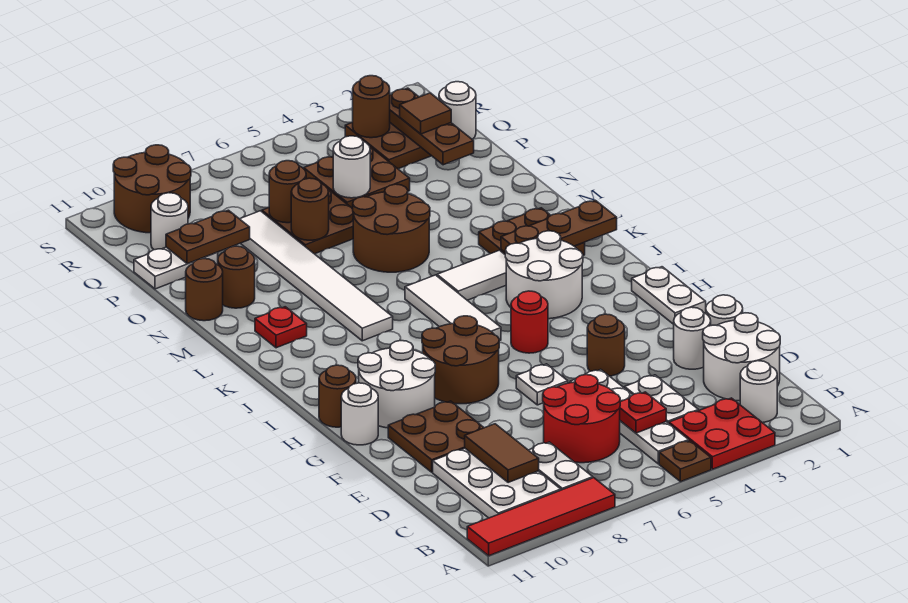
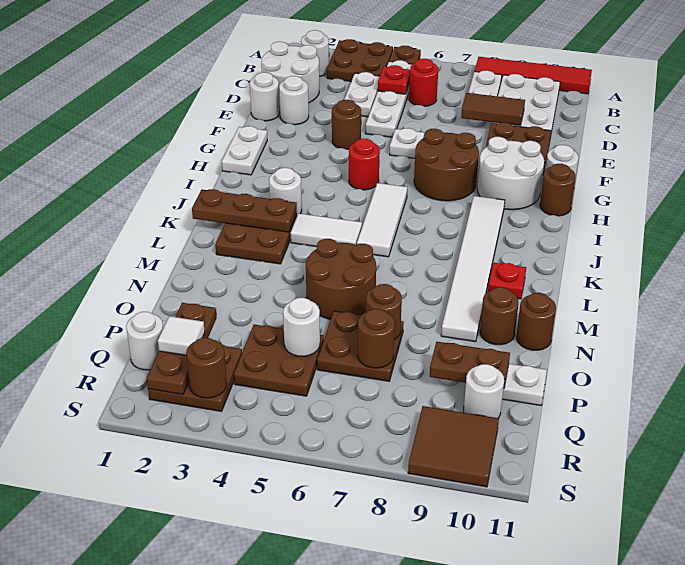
red 2x2 plate [669,398,775,469] -> brown 2x2 plate [327,39,393,81]
red 2x2 round brick [543,375,620,463] -> red 1x1 round brick [409,59,438,106]
brown 1x2 tile [465,424,539,483] -> brown 1x2 tile turned to [461,93,525,126]
white 2x2 round brick [505,231,583,319] -> white 1x1 round brick [269,168,302,215]
white 1x6 tile [240,211,393,341] -> white 1x6 tile moved to [441,196,505,342]
brown 1x1 tile [400,93,451,134] -> white 1x1 tile [158,316,205,356]
brown 2x2 round brick [113,145,191,233] -> brown 2x2 tile [408,406,499,487]

